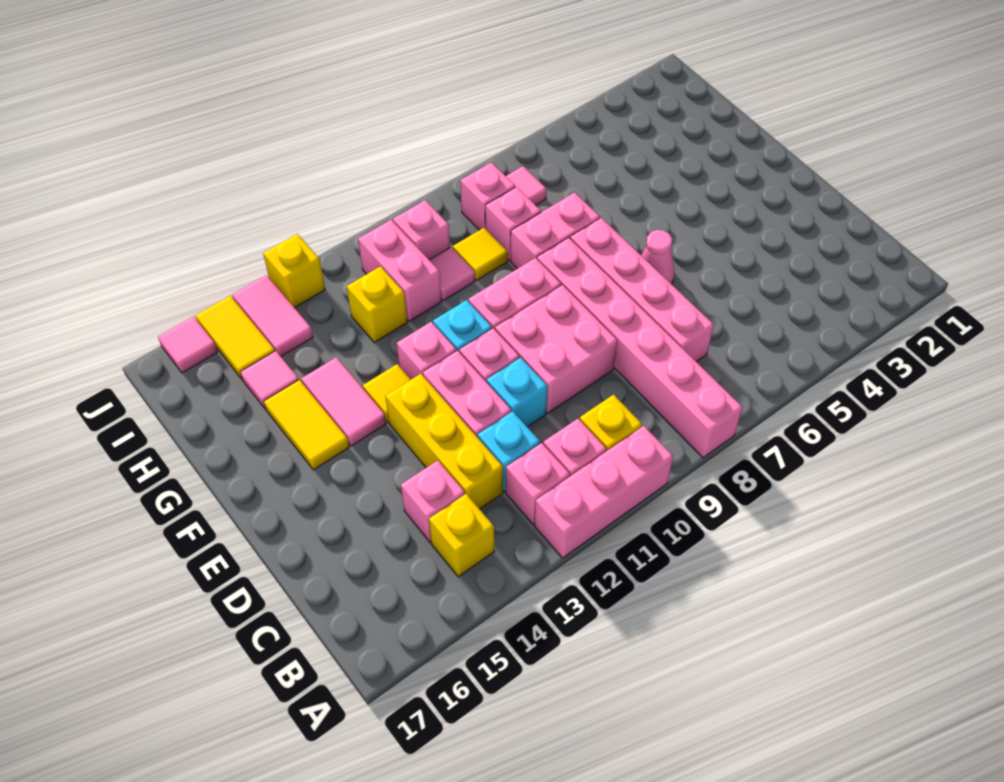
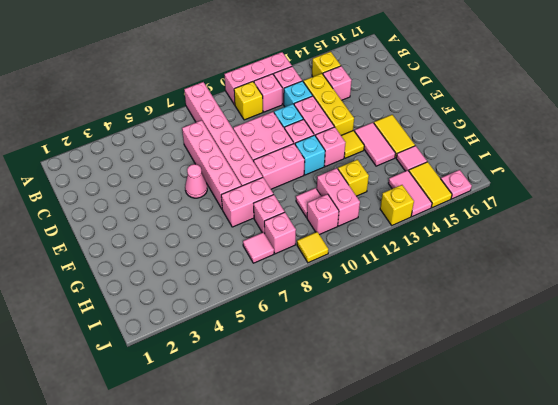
yellow 1x1 tile [453,228,508,280] -> yellow 1x1 tile moved to [297,232,328,263]
pink 1x1 tile [158,317,217,373] -> pink 1x1 plate [441,170,472,199]

